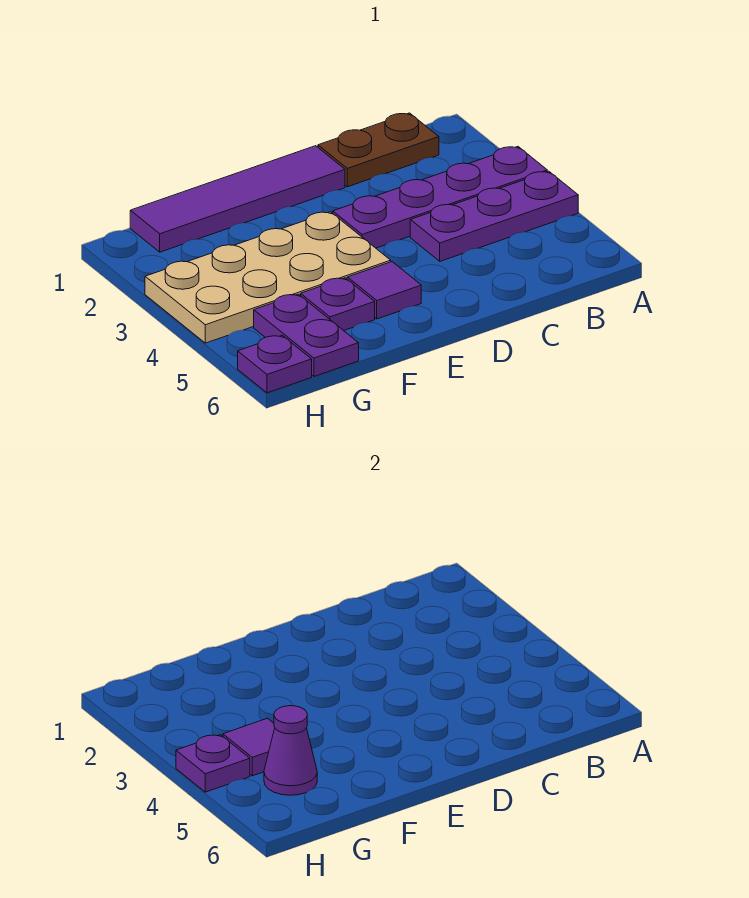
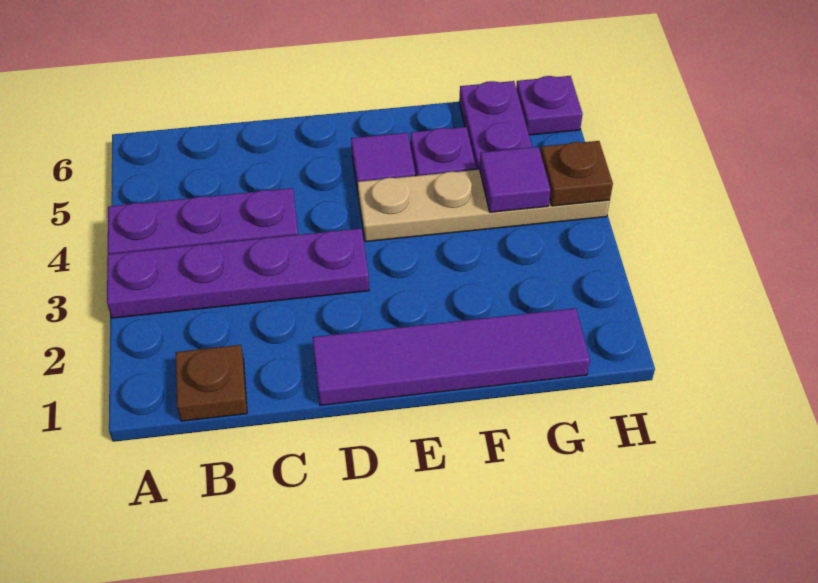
brown 1x2 plate [318,113,439,187] -> brown 1x1 plate [176,345,247,421]
tan 2x4 plate [145,212,391,343] -> tan 1x4 plate [358,170,610,242]
purple 1x1 cone [264,706,317,795] -> none
purple 1x1 plate [176,735,250,792] -> brown 1x1 plate [541,141,613,206]

